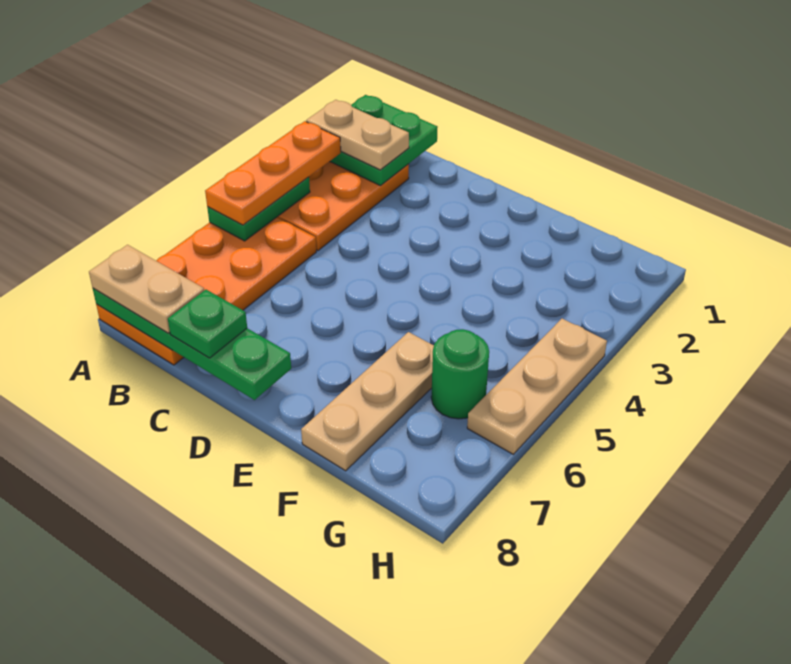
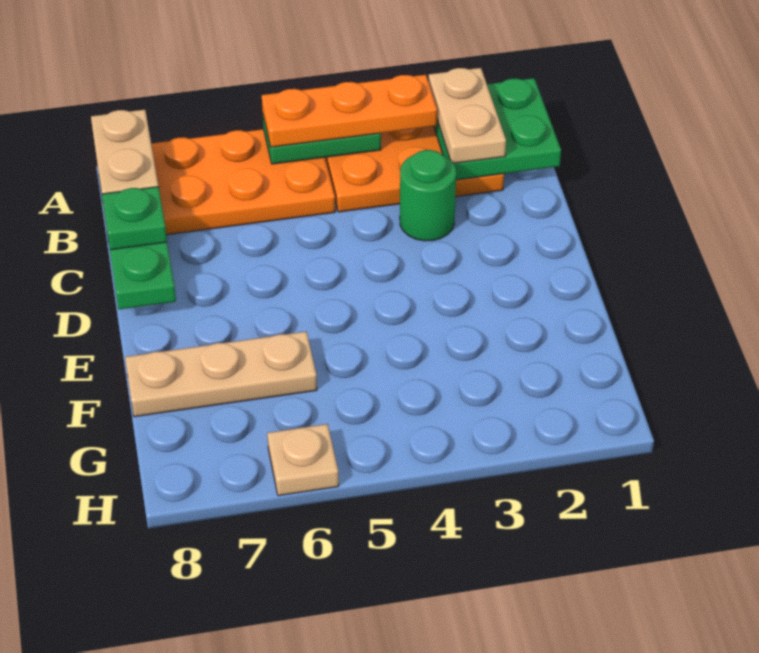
green 1x1 round brick [431,329,489,419] -> green 1x1 round brick moved to [400,150,456,241]
tan 1x3 plate [467,319,607,454] -> tan 1x1 plate [267,424,339,496]

